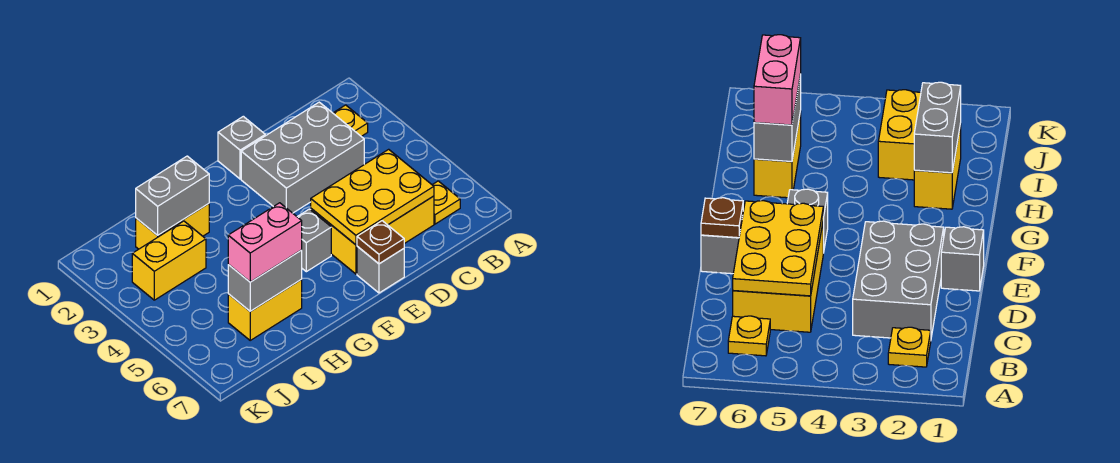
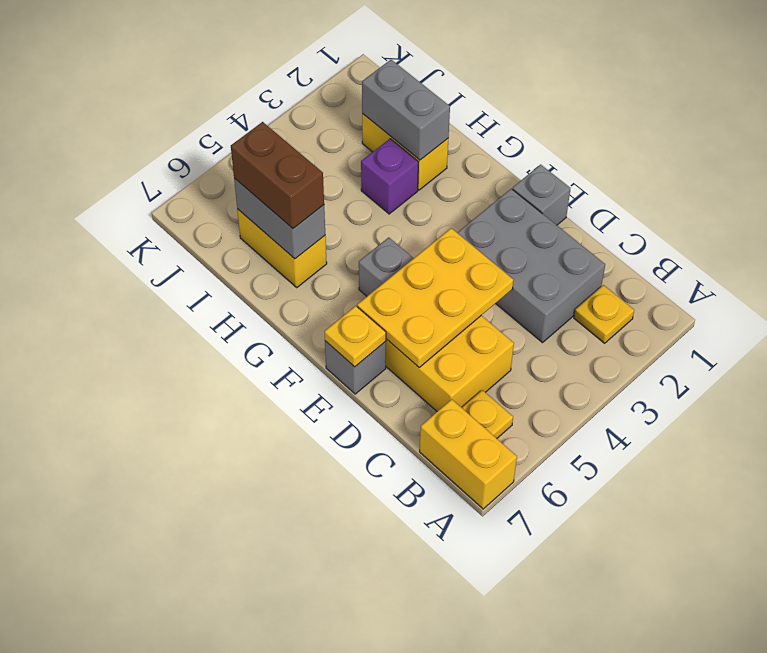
yellow 2x3 plate [311,149,434,245] -> yellow 2x3 plate turned to [357,228,513,367]
brown 1x1 plate [357,221,404,264] -> yellow 1x1 plate [324,306,386,367]
none -> purple 1x1 brick [361,139,418,214]
pink 1x2 brick [228,203,302,282] -> brown 1x2 brick [231,122,324,228]
yellow 1x2 brick [132,221,206,300] -> yellow 1x2 brick moved to [420,399,517,509]

